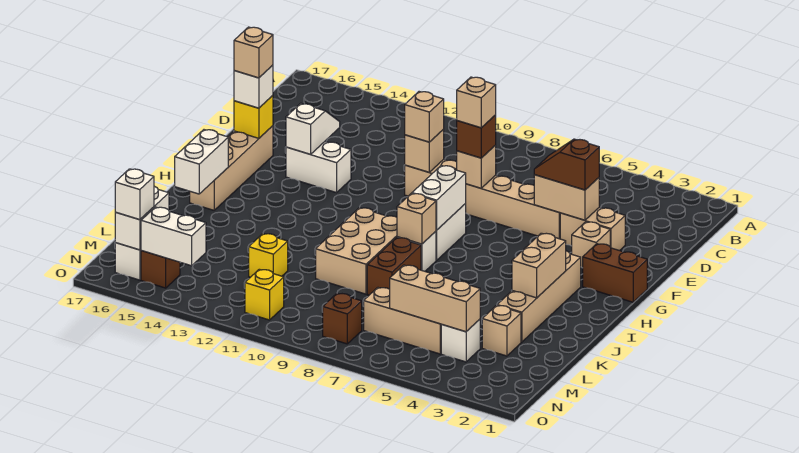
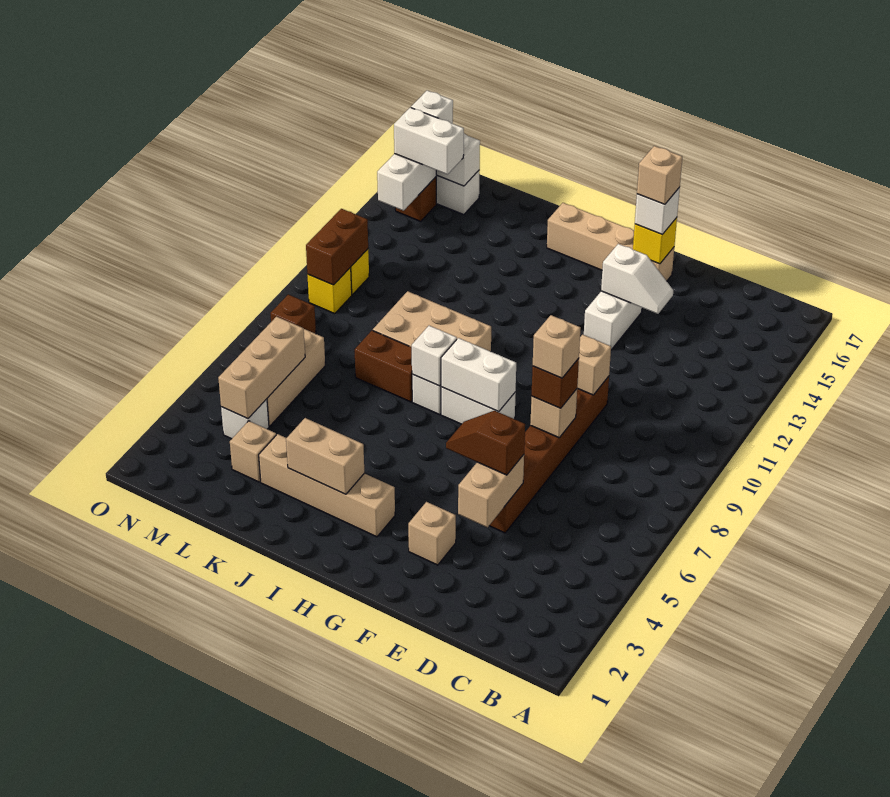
tan 1x2 brick [560,207,625,251] -> none
brown 1x2 slope [534,139,599,190] -> brown 1x2 slope turned to [446,411,525,475]
tan 1x6 brick [405,159,560,239] -> brown 1x6 brick [489,376,609,533]
tan 1x1 brick [405,92,444,142] -> none
brown 1x2 brick [583,244,647,302] -> brown 1x2 brick moved to [306,209,368,285]
tan 1x1 brick [397,193,436,244] -> white 1x1 brick [412,326,457,386]
white 1x2 brick [175,130,228,194] -> white 1x2 brick moved to [394,108,464,174]
yellow 1x1 brick [249,234,288,277] -> yellow 1x1 brick moved to [307,267,352,314]

